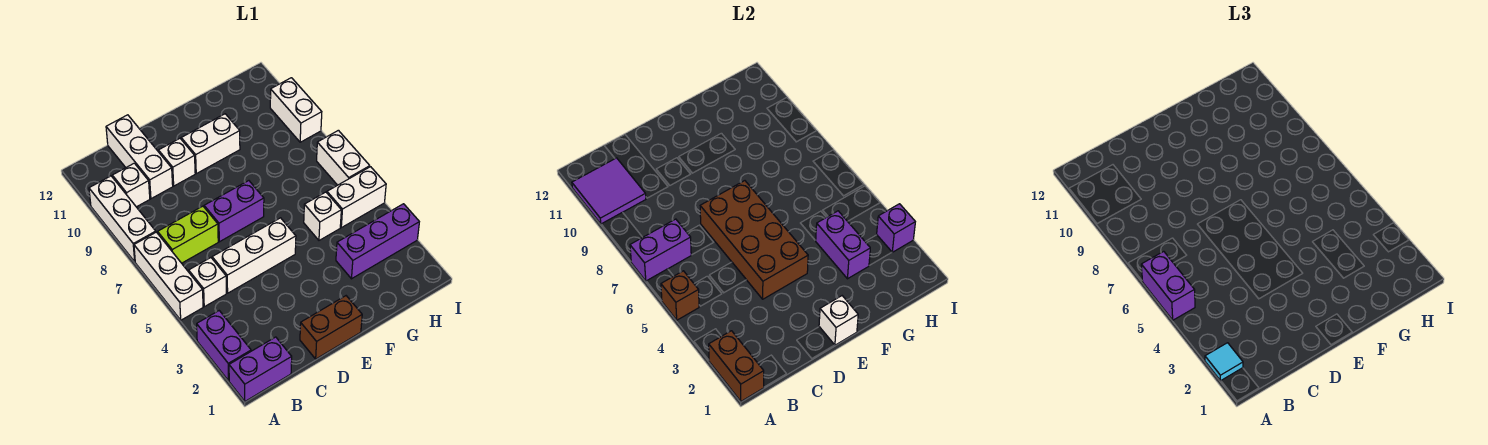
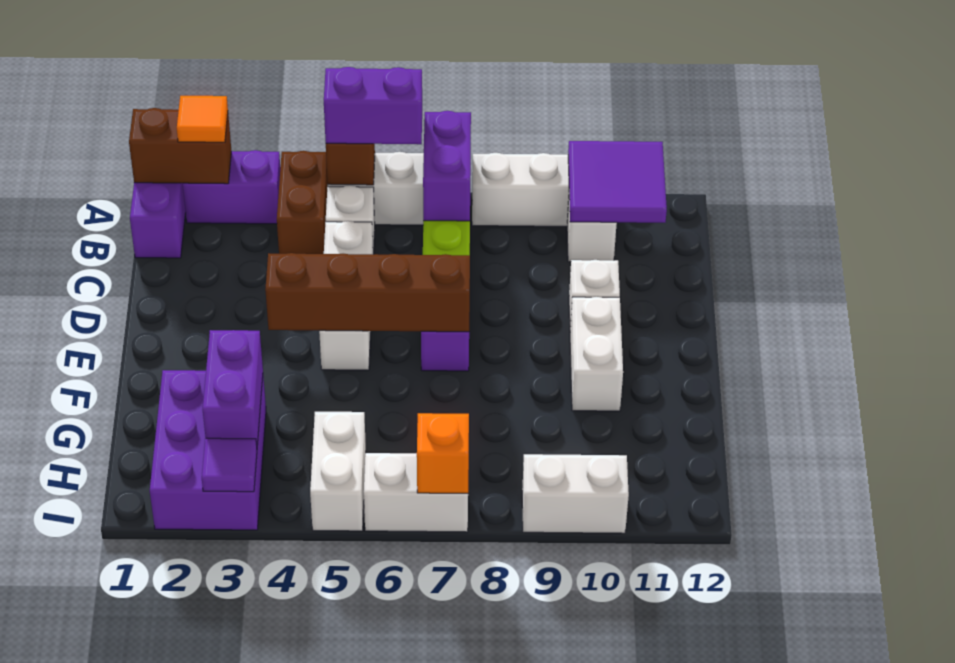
cyan 1x1 tile [1205,343,1243,381] -> orange 1x1 tile [177,96,228,142]
white 1x3 brick [106,115,173,199] -> none
brown 1x2 brick [300,296,362,359] -> brown 1x2 brick moved to [277,151,328,254]
brown 2x4 brick [700,181,808,299] -> brown 1x4 brick [265,253,470,332]
white 1x1 brick [819,296,858,345] -> none
purple 1x3 brick [336,204,419,279] -> purple 2x3 brick [150,370,266,530]
purple 1x2 brick [816,211,870,279] -> purple 1x2 brick turned to [203,330,263,445]
white 1x1 brick [304,192,341,240] -> none
purple 1x1 brick [877,204,915,252] -> purple 1x1 tile [202,438,257,492]
none -> orange 1x1 brick [417,413,469,493]

